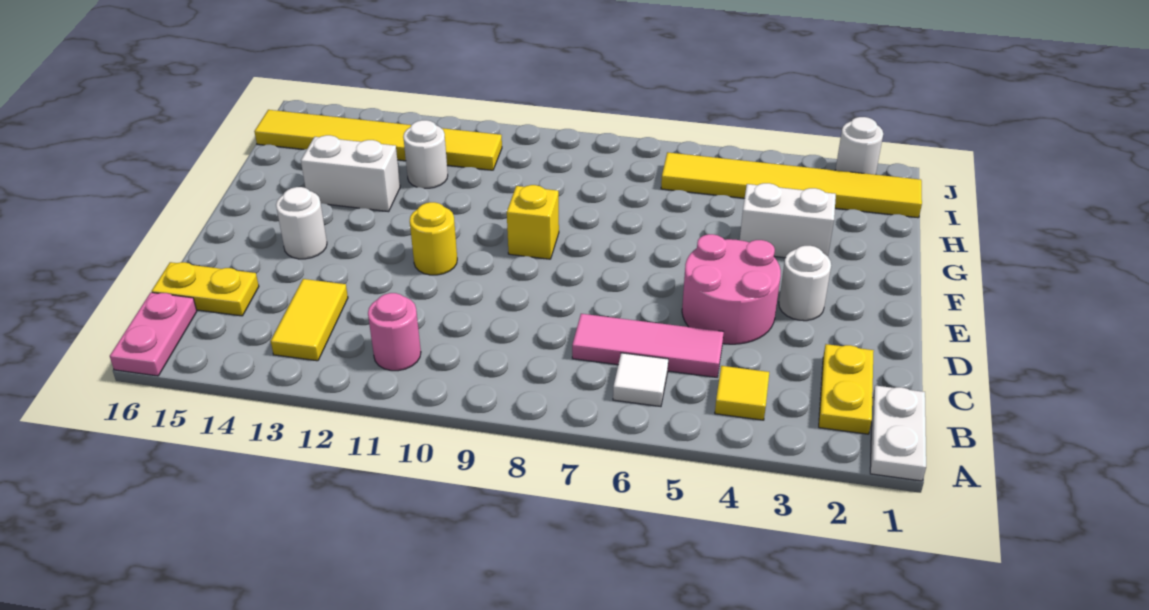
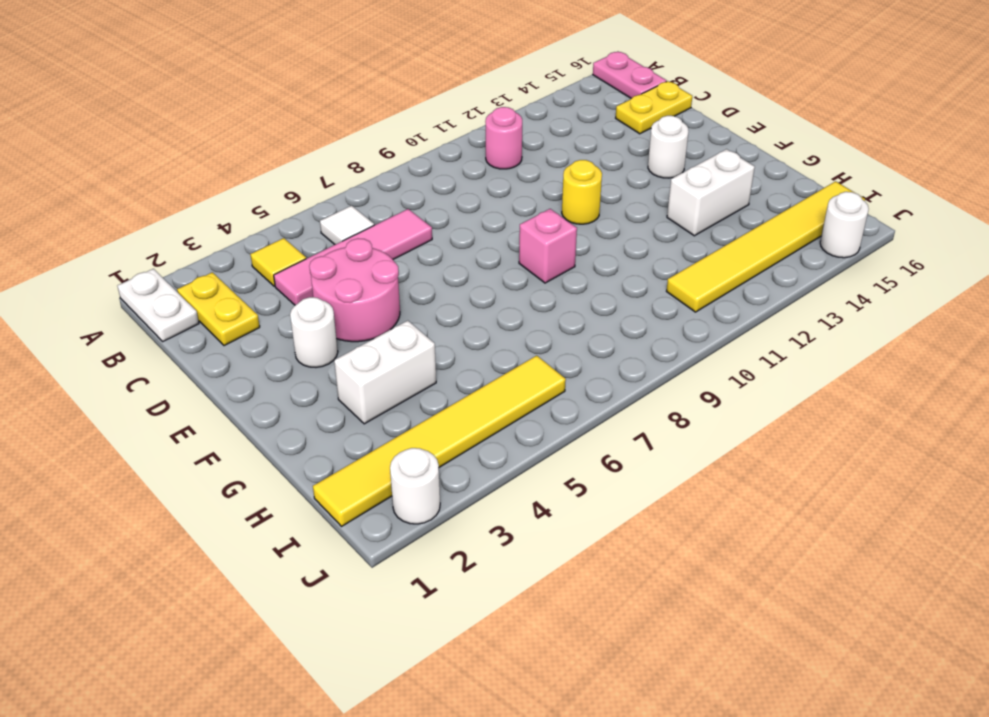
yellow 1x2 tile [271,279,348,361] -> none
pink 1x3 tile [572,314,724,377] -> pink 1x4 tile [274,209,432,305]
yellow 1x1 brick [507,185,559,259] -> pink 1x1 brick [519,209,577,283]
white 1x1 round brick [403,120,448,188] -> white 1x1 round brick moved to [820,192,869,258]

